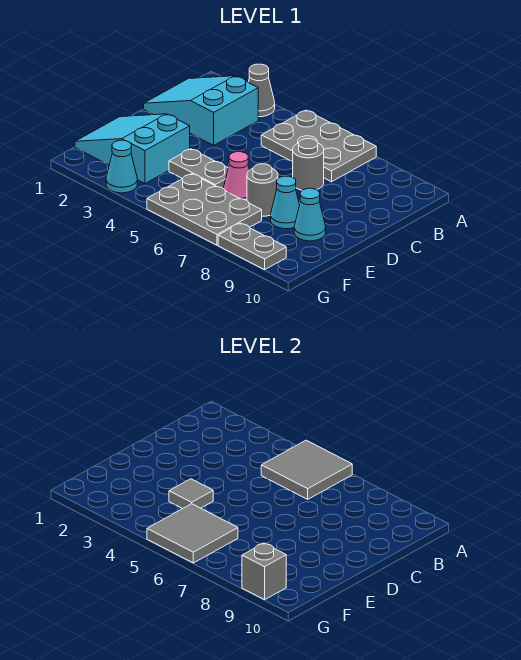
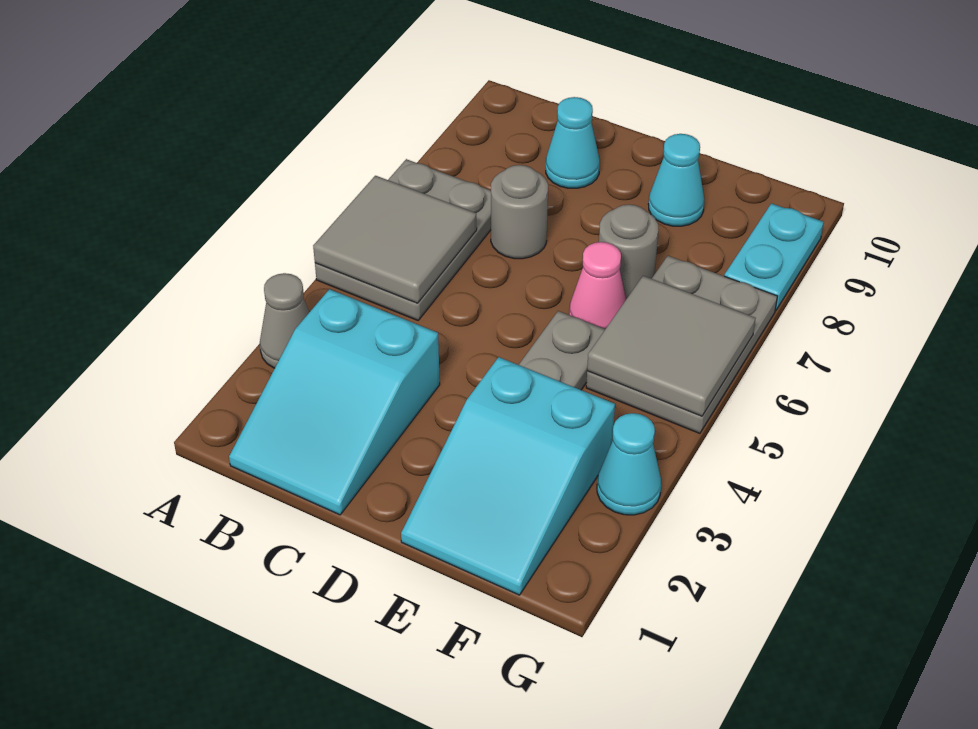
grey 1x1 tile [169,479,213,509] -> none
cyan 1x1 cone [271,176,300,229] -> cyan 1x1 cone moved to [546,97,600,188]
grey 1x2 plate [218,223,286,270] -> cyan 1x2 plate [724,203,824,311]
grey 1x1 brick [242,543,286,600] -> none

